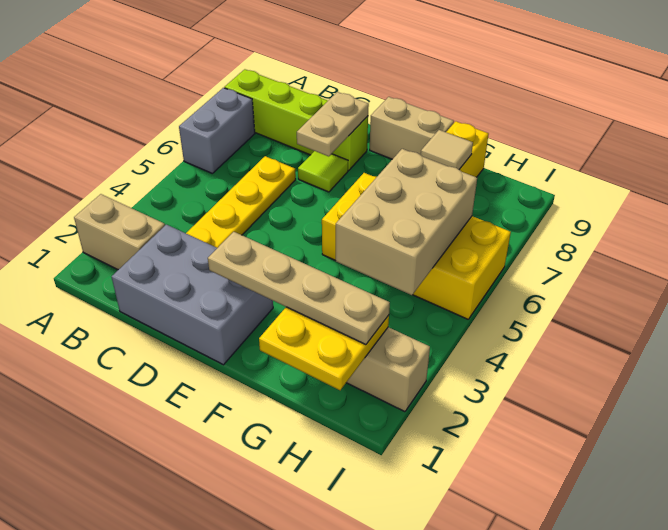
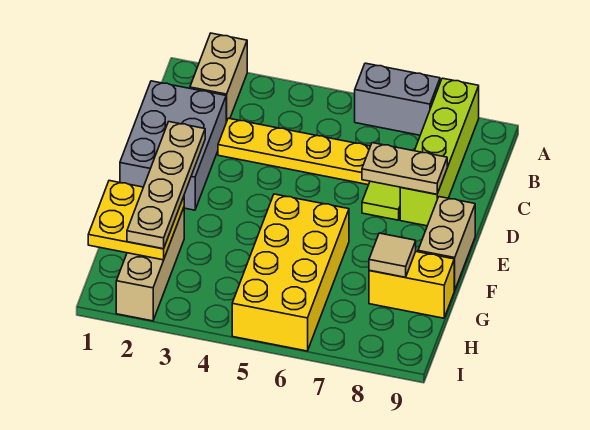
tan 2x3 brick [336,149,477,295] -> none

